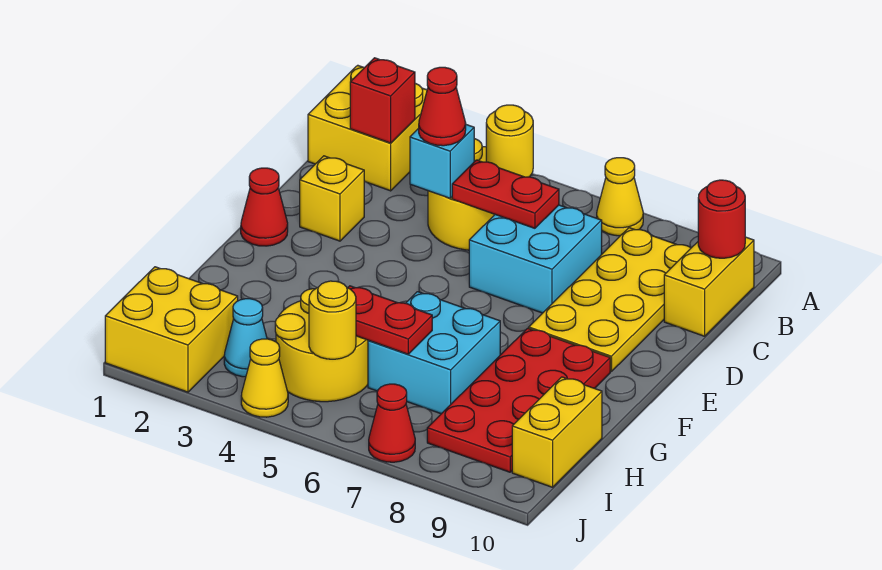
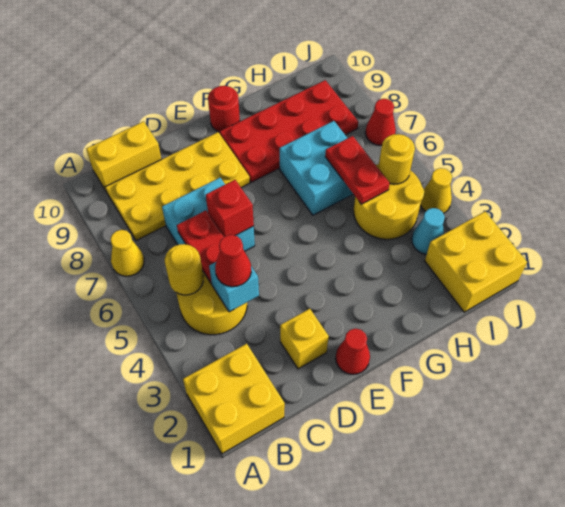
red 1x1 brick [350,58,415,143] -> red 1x1 brick moved to [206,180,254,237]
red 1x1 round brick [698,180,745,258] -> red 1x1 round brick moved to [208,86,240,132]
yellow 1x2 brick [512,377,602,487] -> none

